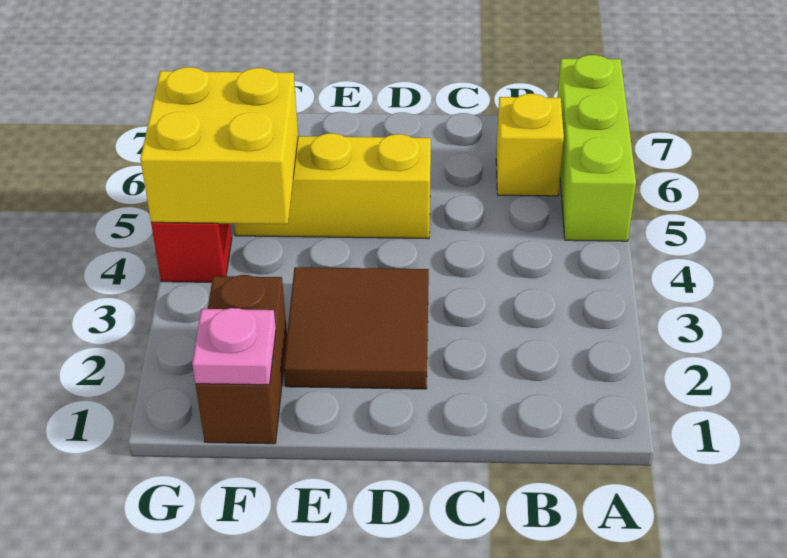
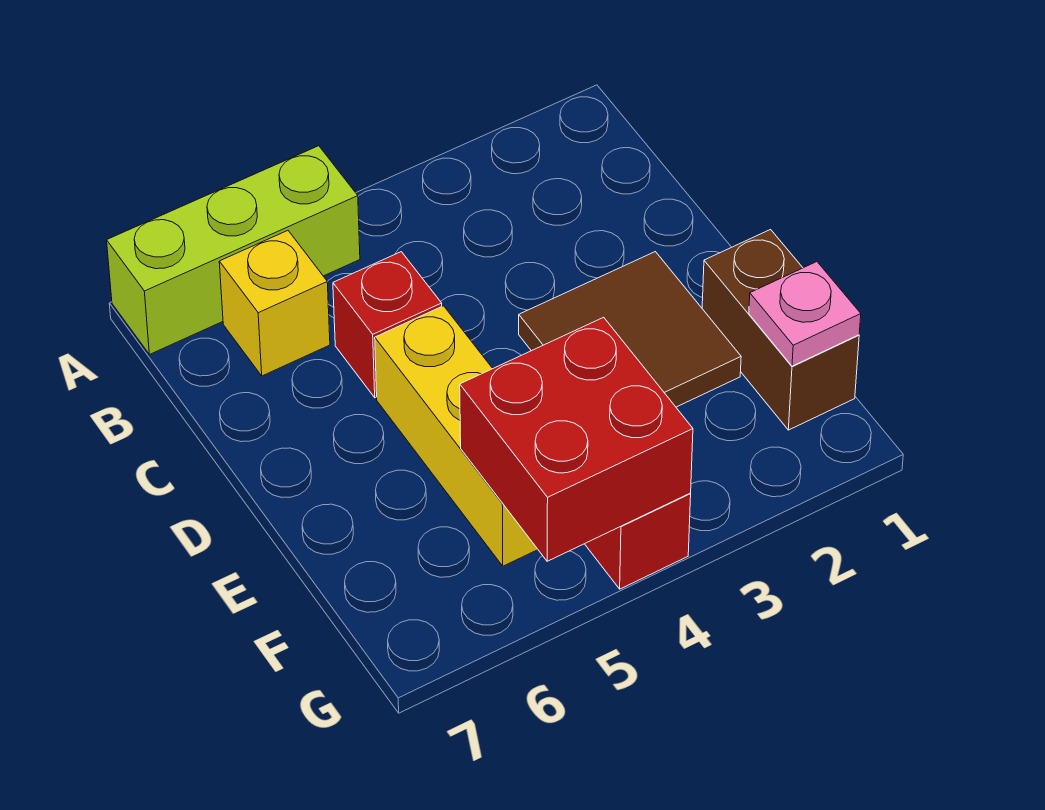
none -> red 1x1 brick [333,252,442,398]
brown 1x2 brick [196,275,287,444] -> brown 1x2 brick turned to [702,230,859,430]
yellow 2x2 brick [140,67,298,224] -> red 2x2 brick [460,317,693,561]

